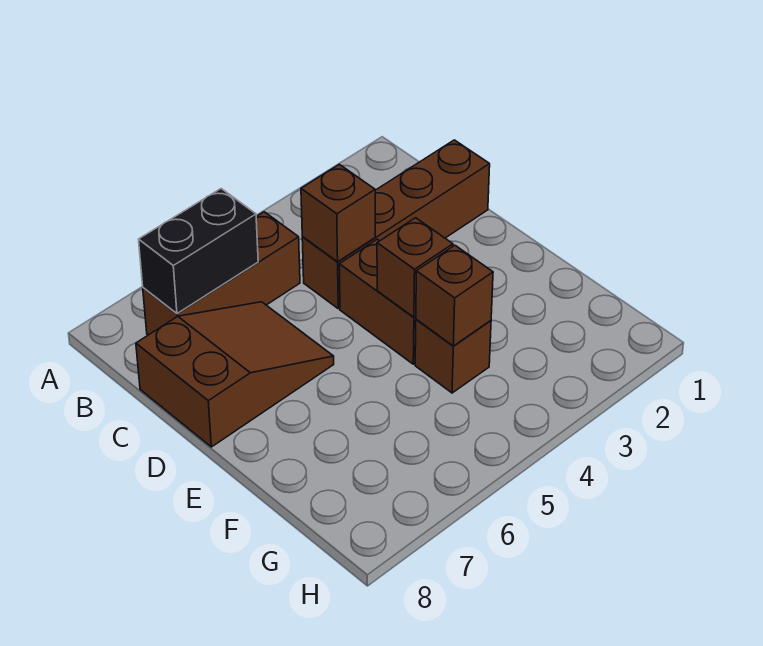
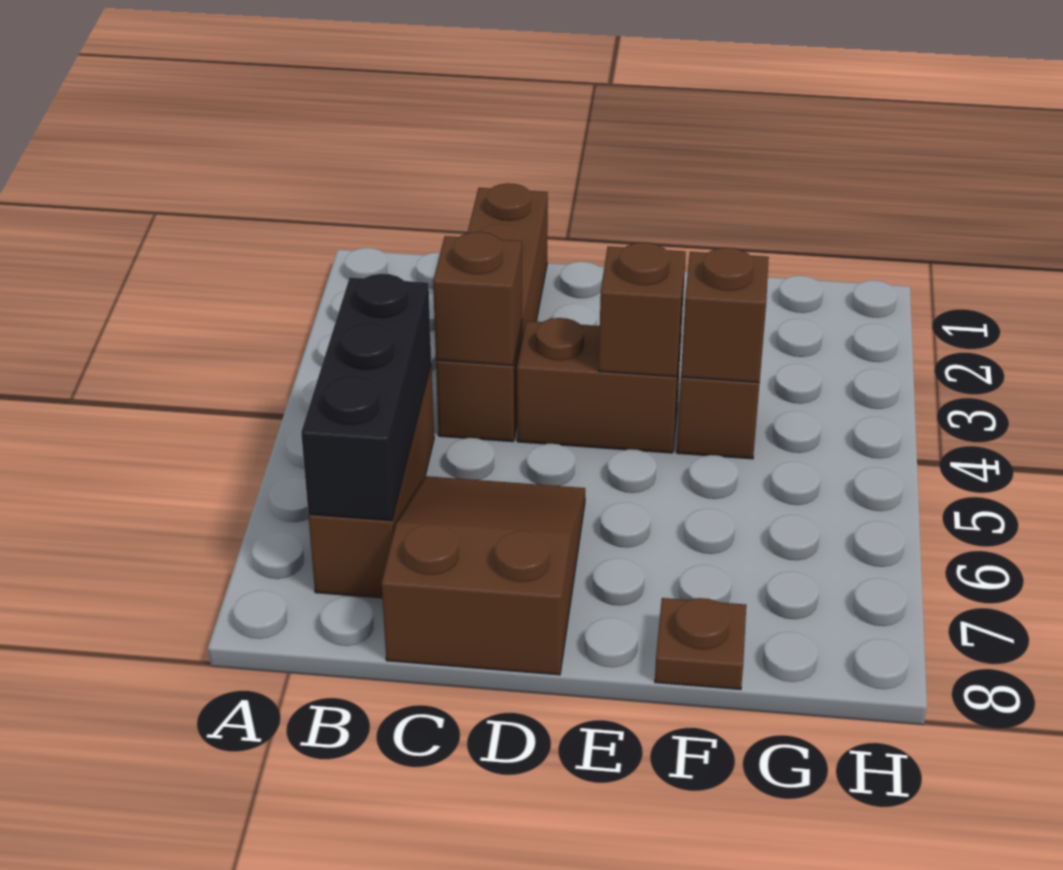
black 1x2 brick [139,189,258,314] -> black 1x3 brick [301,274,431,521]
none -> brown 1x1 plate [655,598,746,690]

